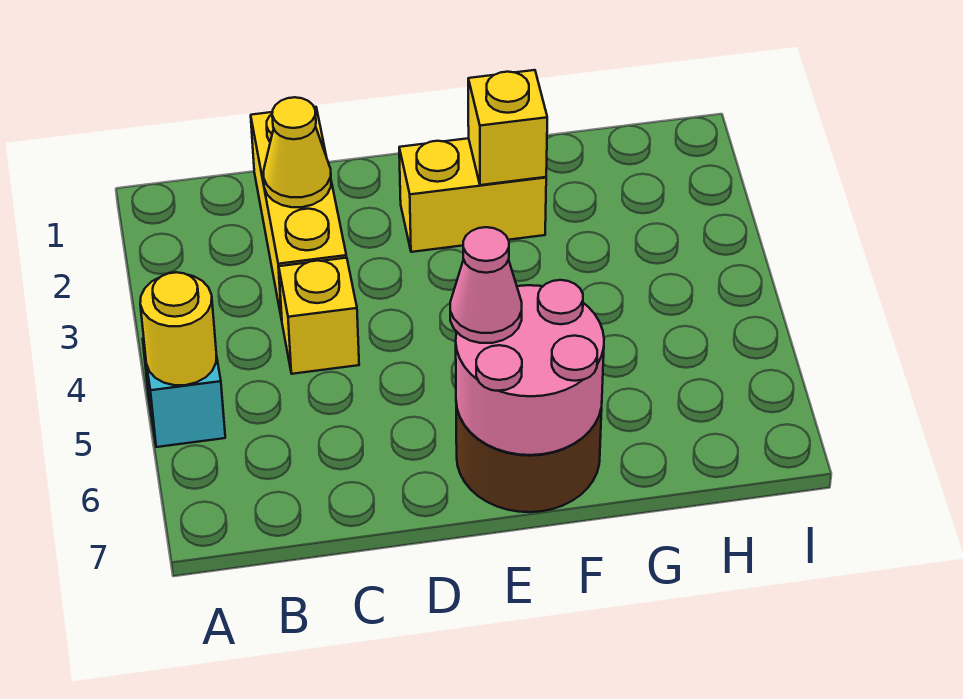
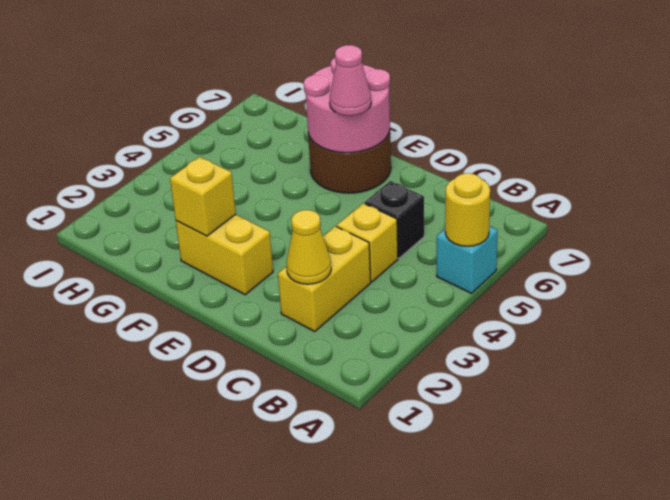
yellow 1x3 brick [251,107,346,320] -> yellow 1x2 brick [278,226,371,332]
none -> black 1x1 brick [365,181,424,258]

